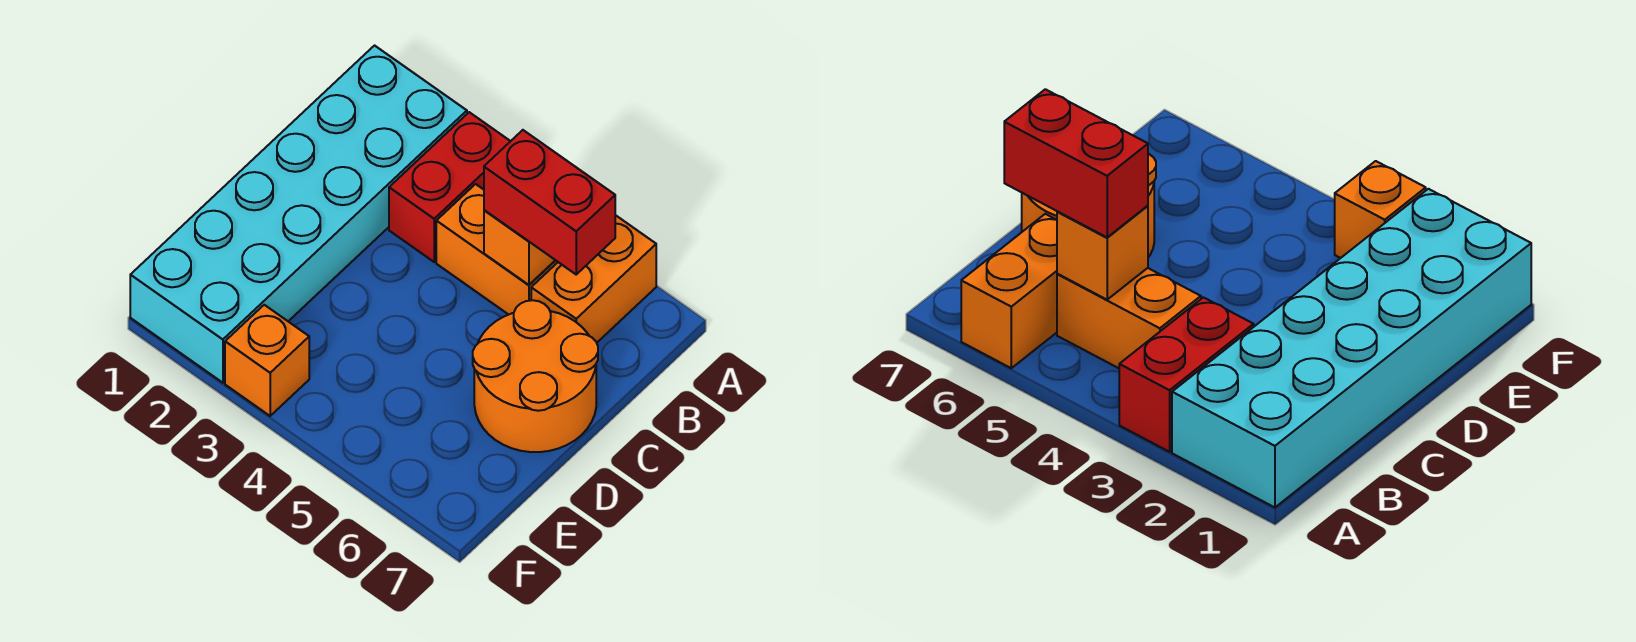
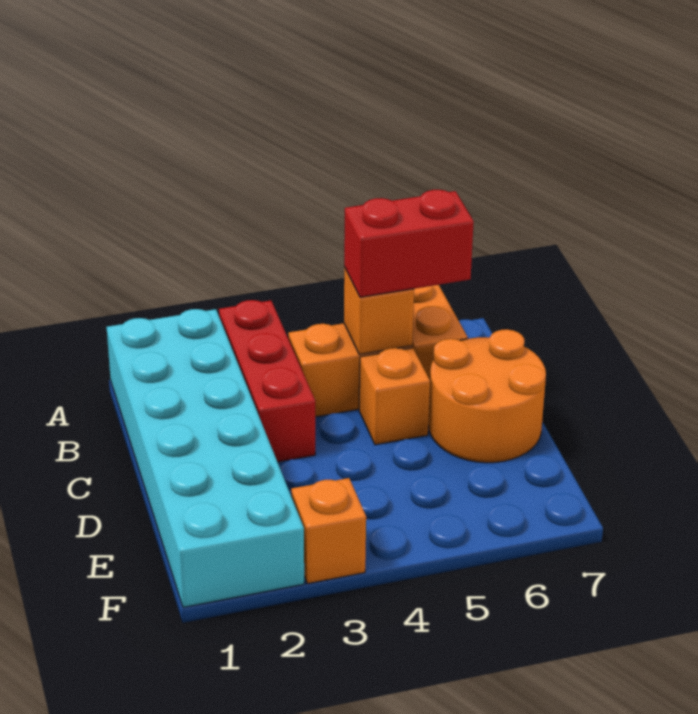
red 1x2 brick [389,112,510,262] -> red 1x3 brick [219,300,315,462]
none -> orange 1x1 brick [359,348,430,445]

